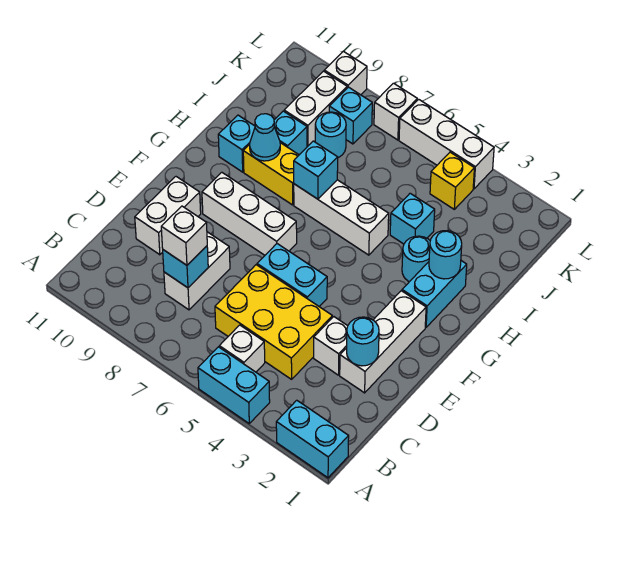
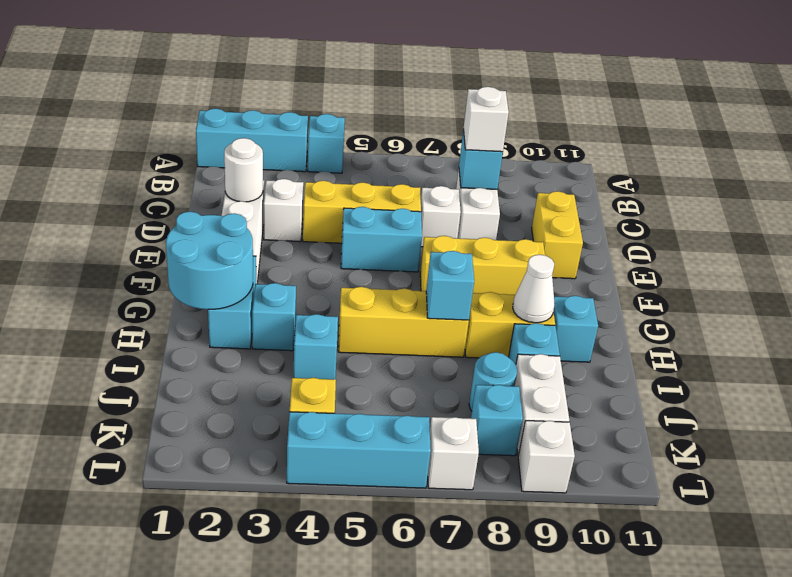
cyan 1x2 brick [276,400,349,478] -> cyan 1x3 brick [196,109,308,172]
cyan 1x2 brick [198,347,270,423] -> cyan 1x1 brick [308,114,345,173]
white 1x1 brick [219,325,265,372] -> white 1x1 brick moved to [421,186,461,247]
yellow 2x3 brick [215,265,332,379] -> yellow 1x3 brick [303,181,421,243]
cyan 1x1 round brick [347,317,379,366] -> white 1x1 round brick [224,138,263,202]
white 1x2 brick [135,177,201,255] -> yellow 1x2 brick [532,191,583,279]
white 1x3 brick [202,172,297,255] -> yellow 1x3 brick [420,236,545,295]
cyan 1x1 round brick [429,231,462,279] -> cyan 2x2 round brick [166,212,253,309]
cyan 1x1 round brick [402,236,430,282] -> cyan 1x1 brick [252,283,296,351]
white 1x3 brick [294,180,389,255] -> yellow 1x3 brick [338,287,469,357]
cyan 1x1 cone [250,114,280,161] -> white 1x1 cone [513,255,555,323]
white 1x3 brick [399,99,494,189] -> cyan 1x3 brick [287,412,431,488]

